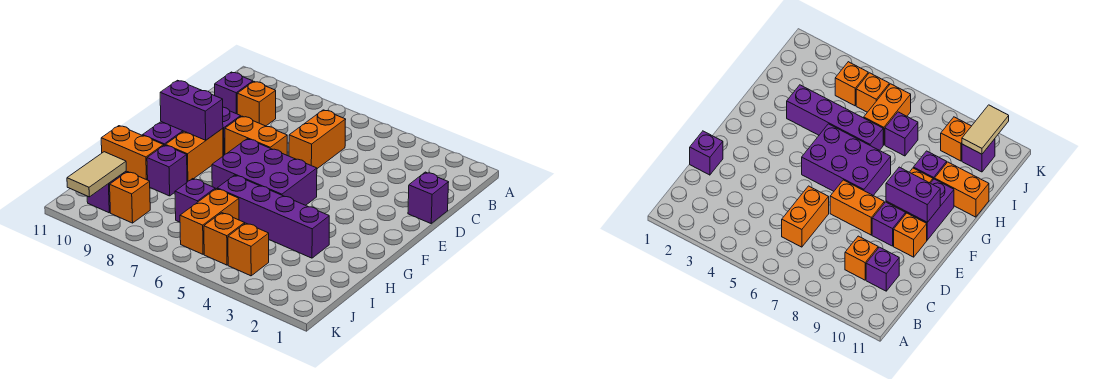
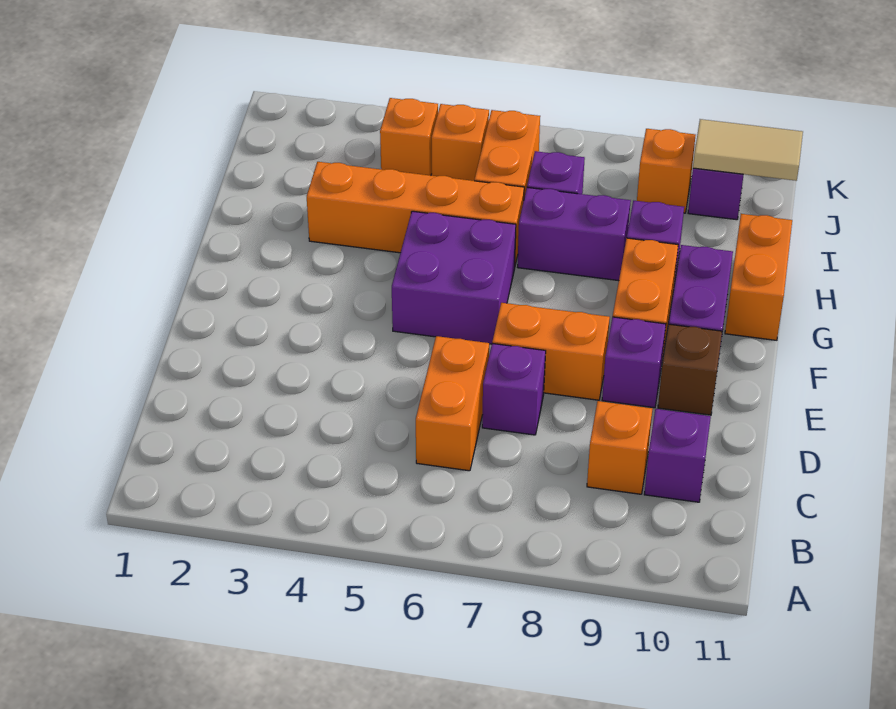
purple 1x1 brick [408,172,449,223] -> purple 1x1 brick moved to [482,343,546,435]
orange 1x1 brick [894,213,927,257] -> brown 1x1 brick [658,324,722,415]
purple 2x3 brick [212,139,317,205] -> purple 2x2 brick [392,211,516,344]
purple 1x2 brick [160,80,223,140] -> purple 1x2 brick moved to [518,187,631,281]
purple 1x4 brick [217,175,329,258] -> orange 1x4 brick [307,162,524,265]
orange 1x2 brick [101,126,164,180] -> orange 1x2 brick turned to [725,214,792,340]
tan 1x2 tile [67,152,126,197] -> tan 1x2 tile turned to [693,119,803,181]

